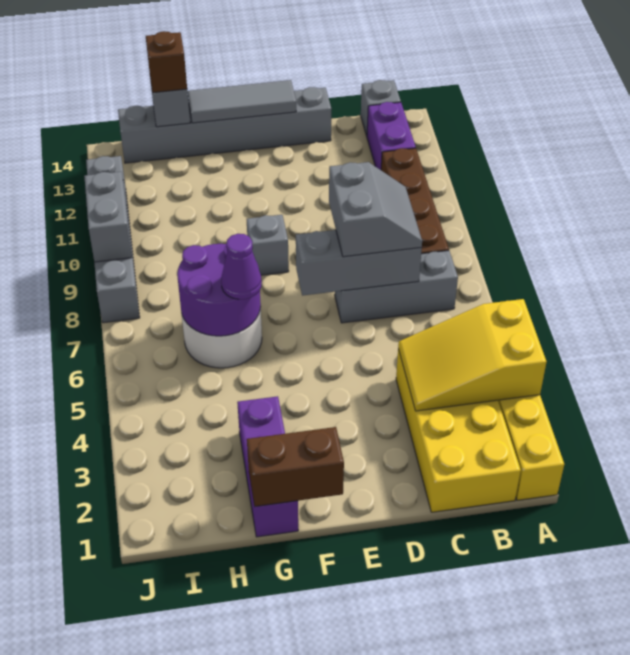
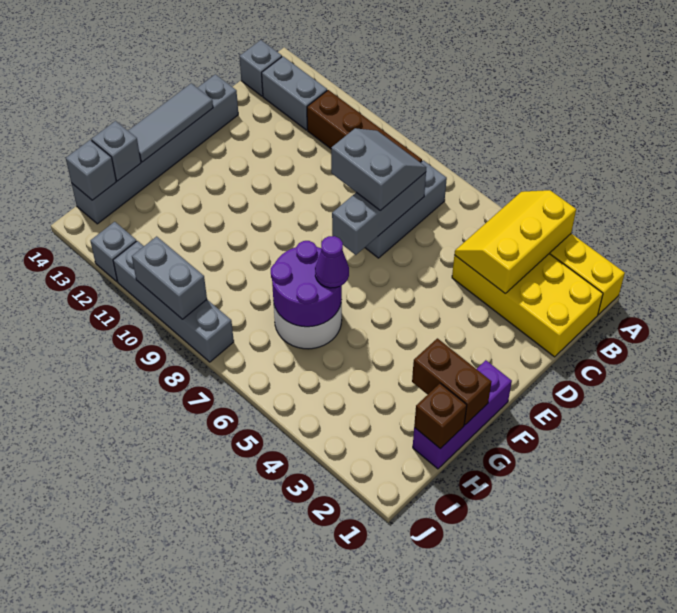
yellow 2x3 slope [398,299,546,411] -> yellow 2x3 slope turned to [454,190,576,293]
purple 1x2 brick [367,102,416,170] -> grey 1x2 brick [262,57,327,130]
brown 1x2 brick [247,427,344,507] -> brown 1x2 brick turned to [412,338,491,425]
grey 1x1 brick [247,215,289,275] -> grey 1x1 brick moved to [66,140,116,200]
purple 1x3 brick [237,396,298,537] -> purple 1x3 brick turned to [413,360,512,469]
brown 1x1 brick [146,31,187,93] -> brown 1x1 brick moved to [414,384,467,449]

